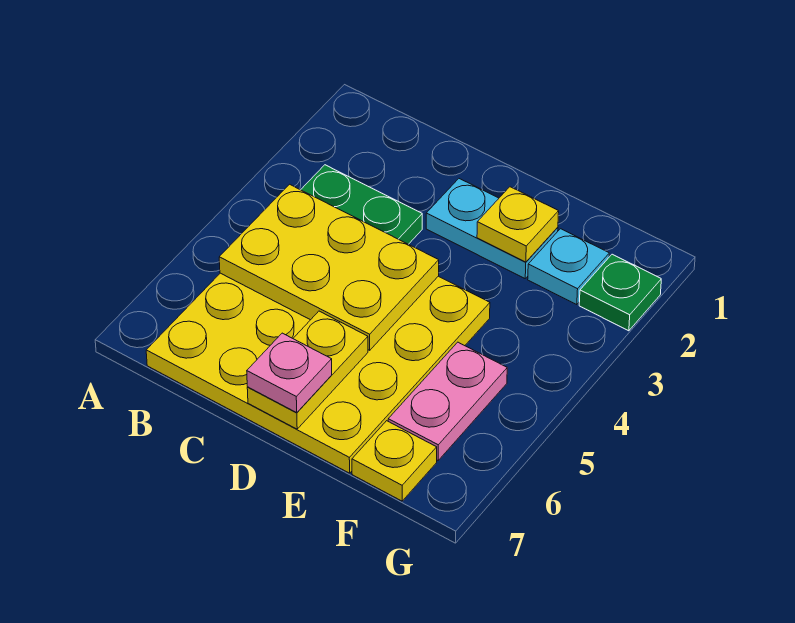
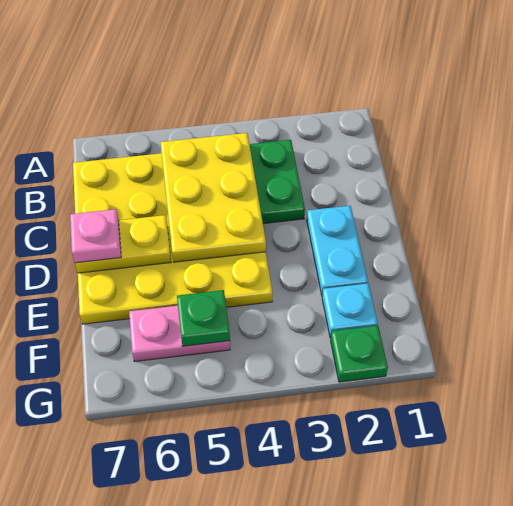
yellow 1x1 plate [477,187,559,262] -> none
none -> green 1x1 plate [177,290,230,346]
yellow 1x1 plate [352,421,437,501] -> none

